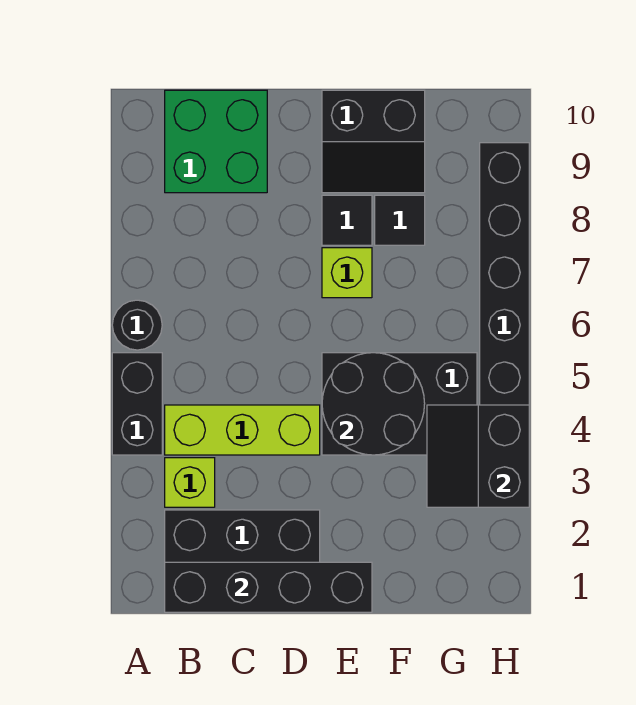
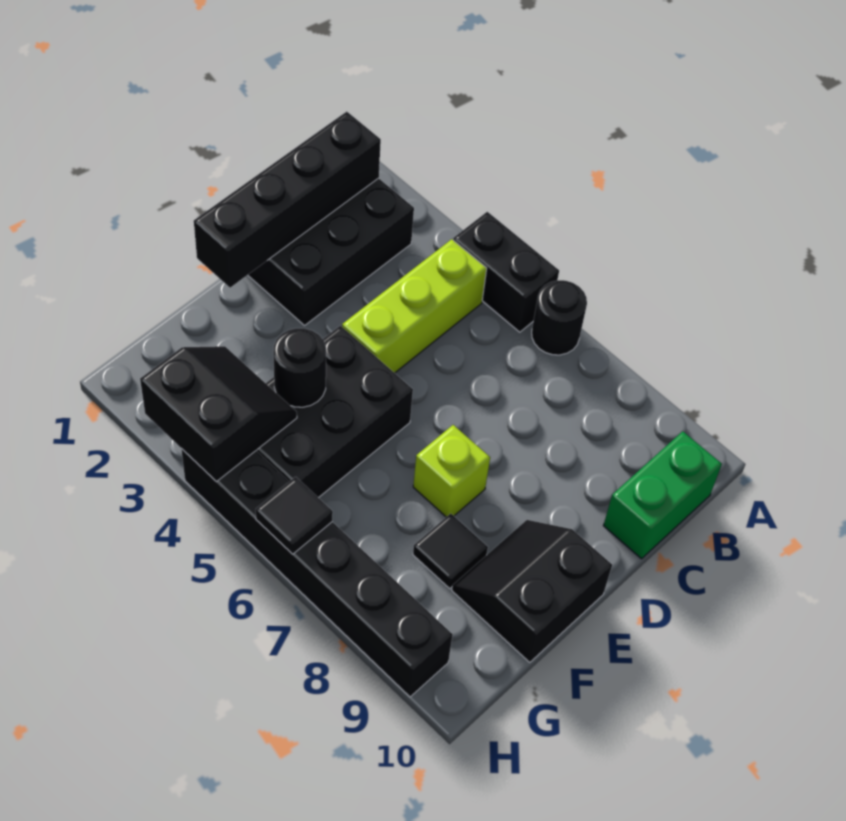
lime 1x1 brick [165,458,215,507] -> none
green 2x2 brick [165,90,267,193] -> green 1x2 brick [603,431,722,559]
black 2x2 round brick [322,353,425,455] -> black 1x1 round brick [273,328,326,407]
black 1x1 tile [322,195,372,245] -> black 1x1 tile moved to [256,477,333,554]

